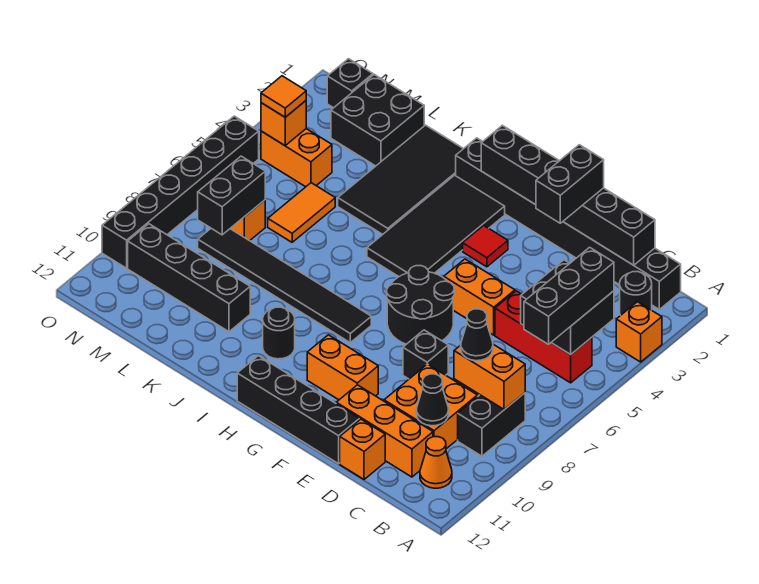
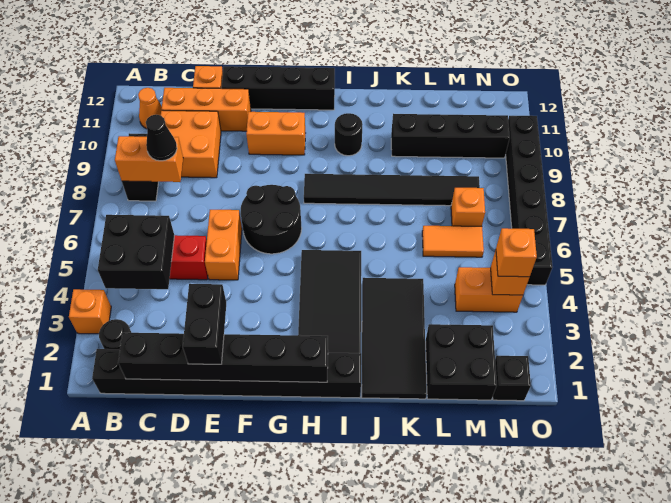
black 1x3 brick [524,247,614,344] -> none
black 1x1 cone [416,374,449,426] -> none
orange 1x2 brick [444,259,515,335] -> orange 1x2 brick turned to [205,210,242,280]
black 1x1 brick [403,330,448,379] -> none
red 1x1 tile [463,225,508,267] -> none
orange 1x2 tile [268,183,335,242] -> orange 1x2 tile turned to [422,226,484,257]
black 1x2 brick [198,156,265,235] -> none
orange 1x1 tile [261,76,306,117] -> orange 1x1 brick [496,228,537,277]

